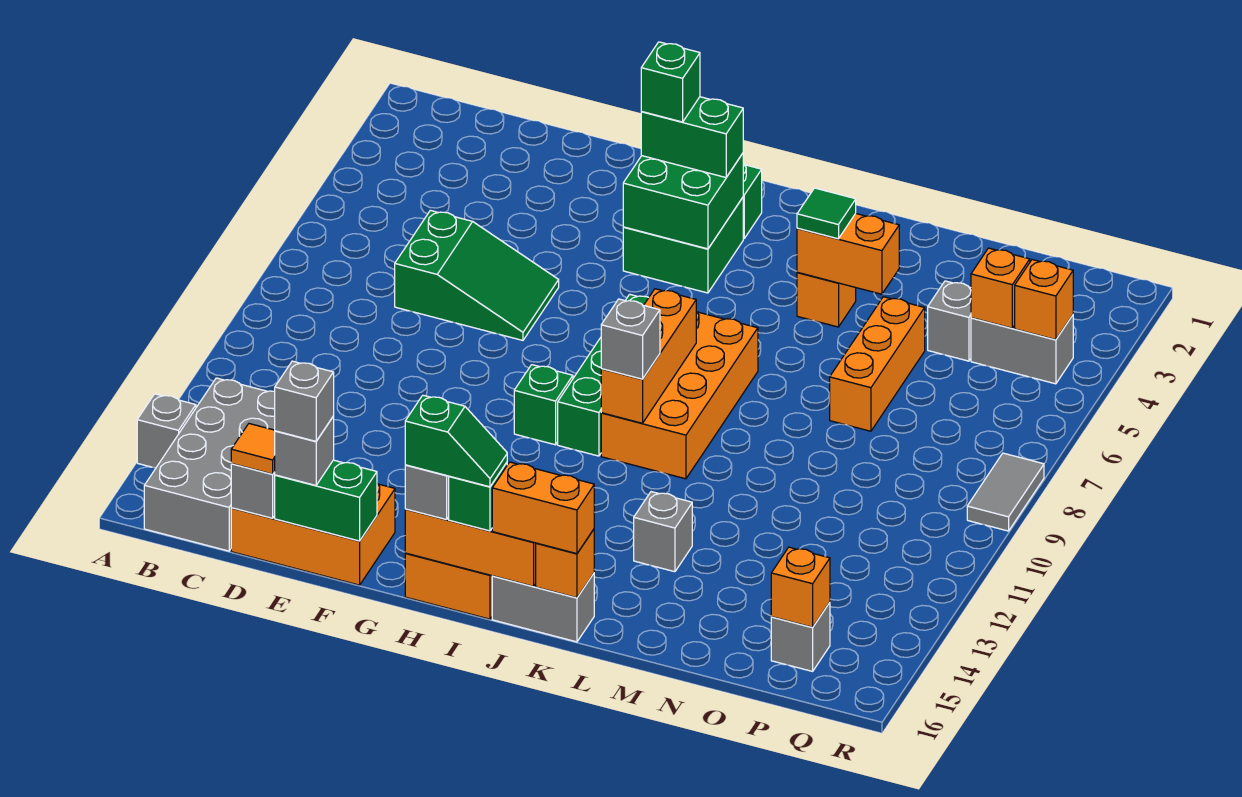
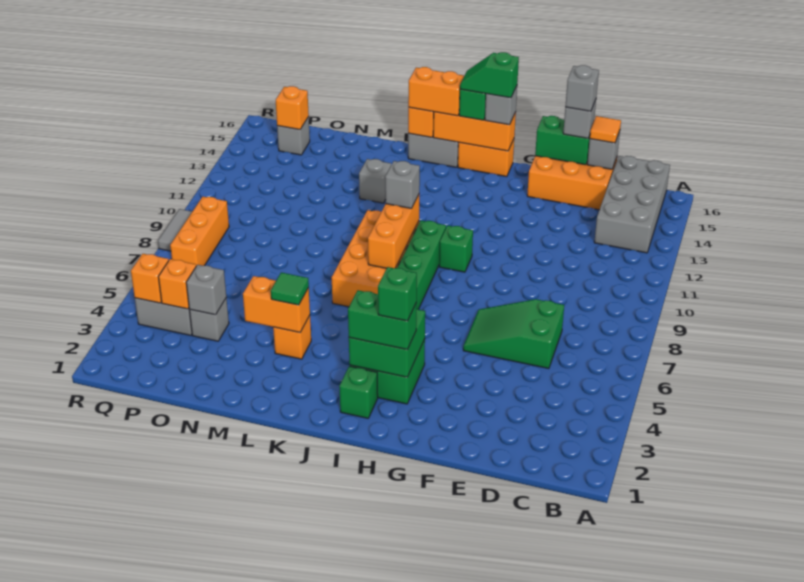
grey 1x1 brick [137,394,196,468] -> grey 1x1 brick moved to [186,265,226,315]
orange 1x3 brick [830,297,925,431] -> orange 1x3 brick moved to [170,197,229,266]

